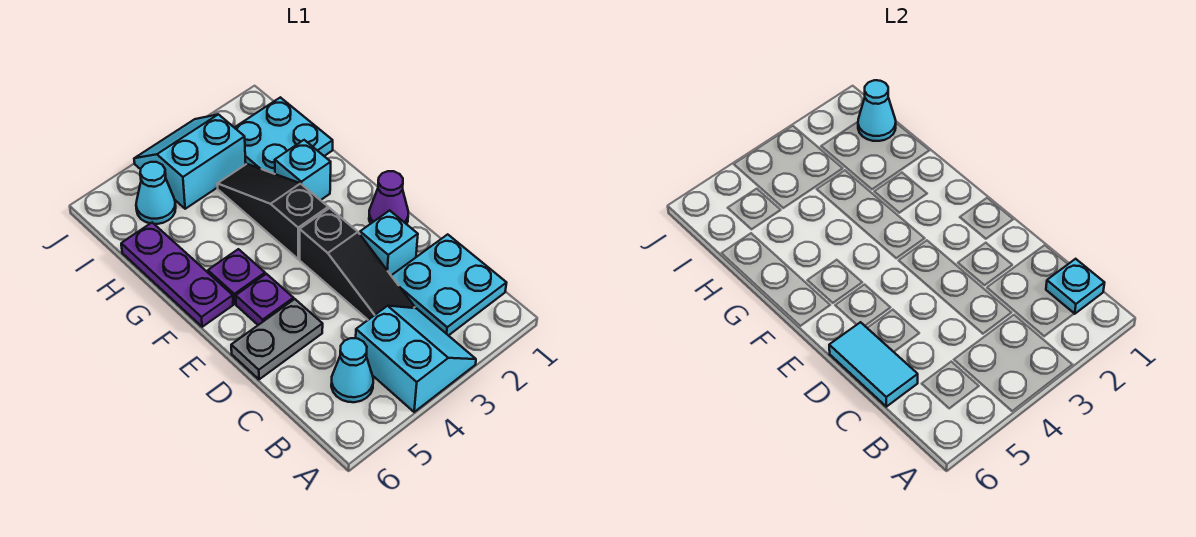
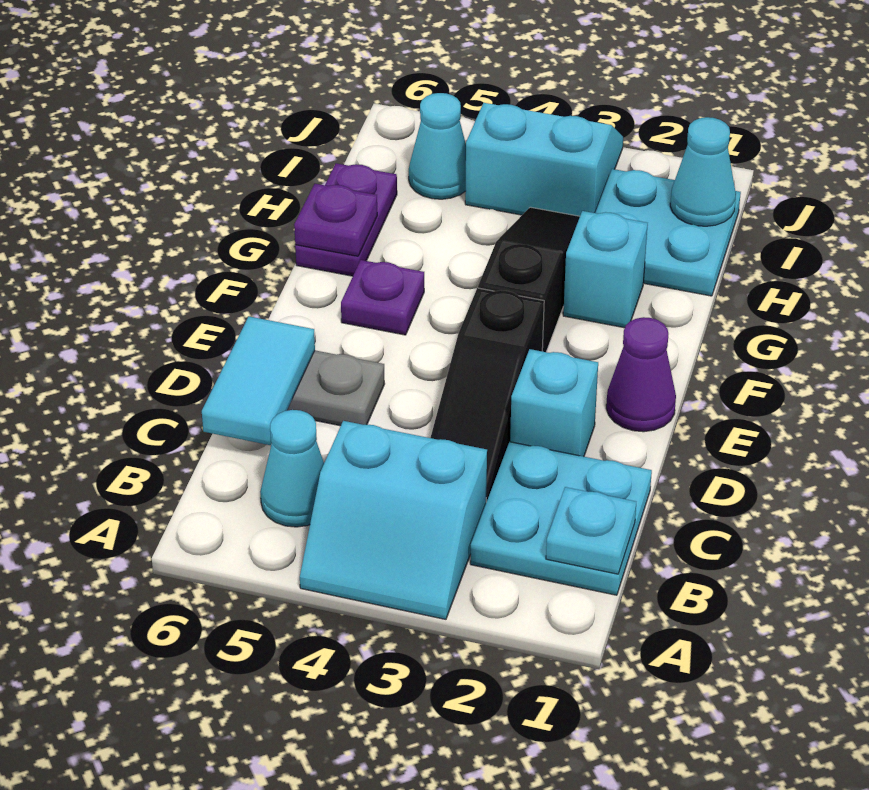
cyan 2x2 slope [356,306,476,412] -> cyan 2x2 slope turned to [300,421,487,619]
purple 1x1 plate [236,274,294,325] -> purple 1x1 plate moved to [294,184,377,256]
purple 1x3 plate [121,223,233,327] -> purple 1x2 plate [295,163,397,276]

